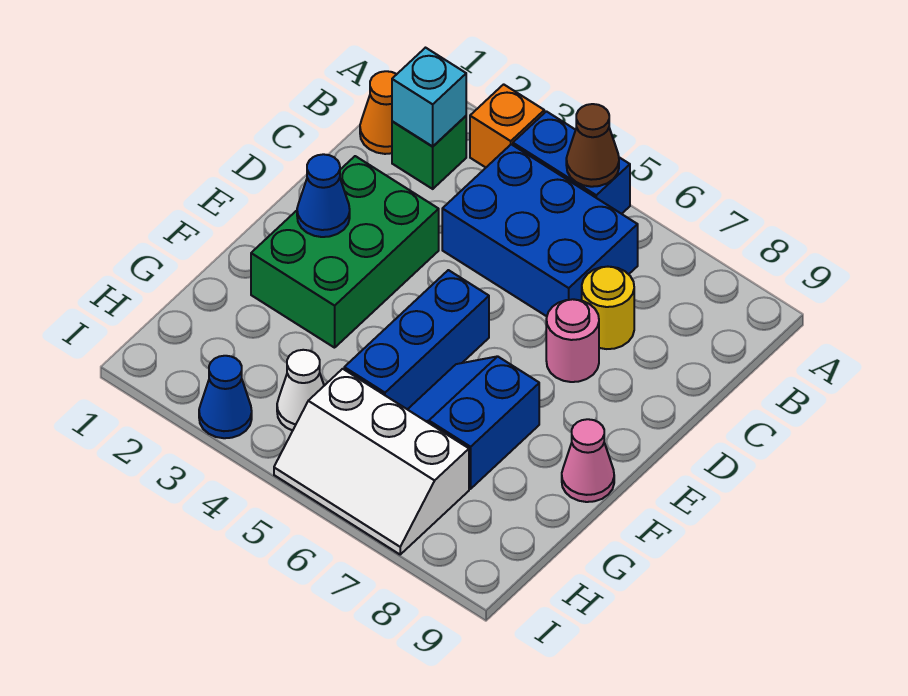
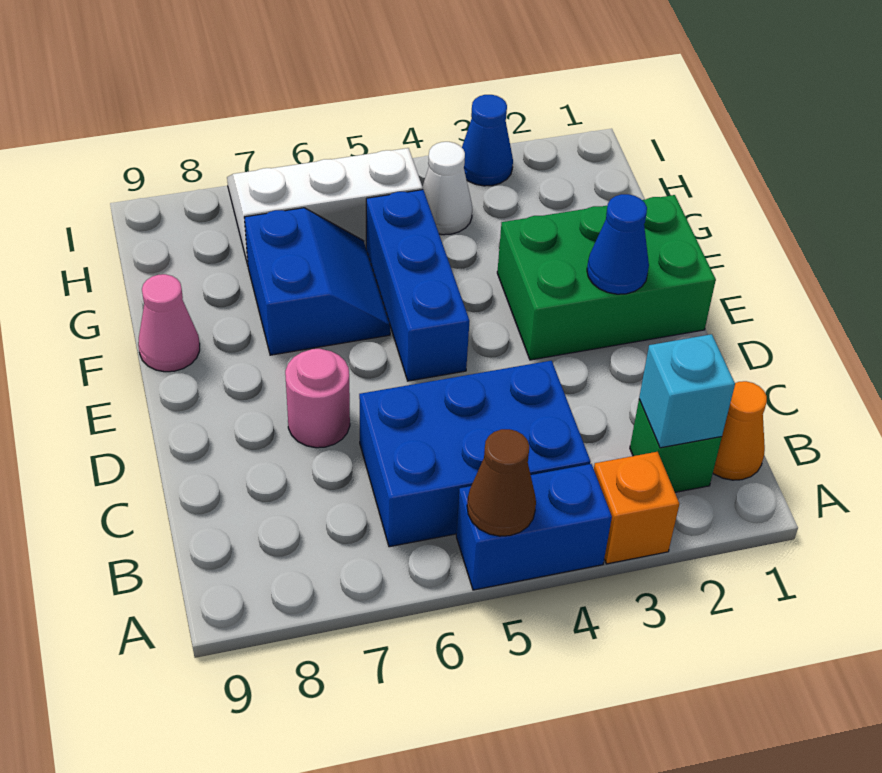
yellow 1x1 round brick [582,267,634,349] -> none
green 2x3 brick [251,156,439,348] -> green 2x3 brick turned to [497,195,716,360]

